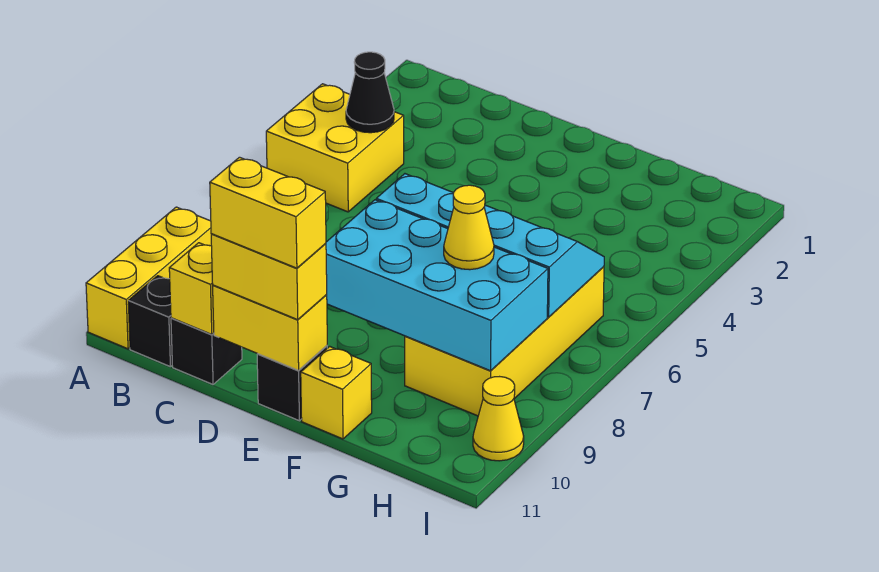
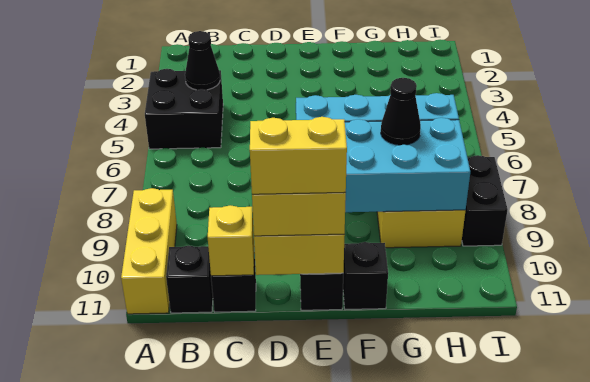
yellow 2x2 brick [266,84,404,212] -> black 2x2 brick [145,69,223,149]
yellow 1x1 brick [301,346,372,439] -> black 1x1 brick [343,242,388,310]
yellow 1x1 cone [444,185,494,270] -> black 1x1 cone [381,78,421,145]
none -> black 1x2 brick [462,155,508,246]
yellow 1x1 cone [473,377,524,461] -> none

